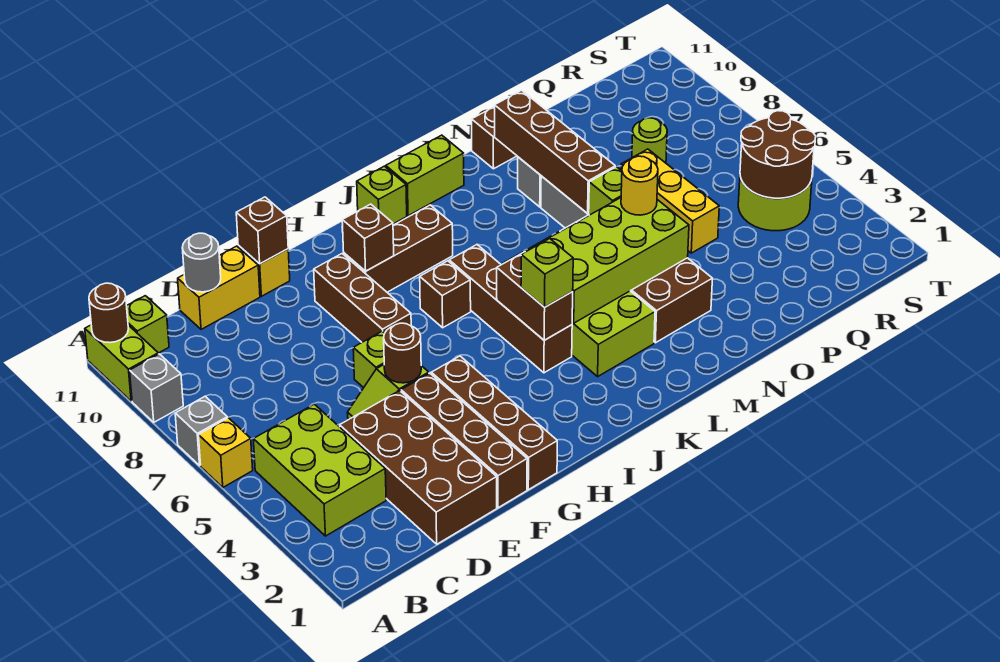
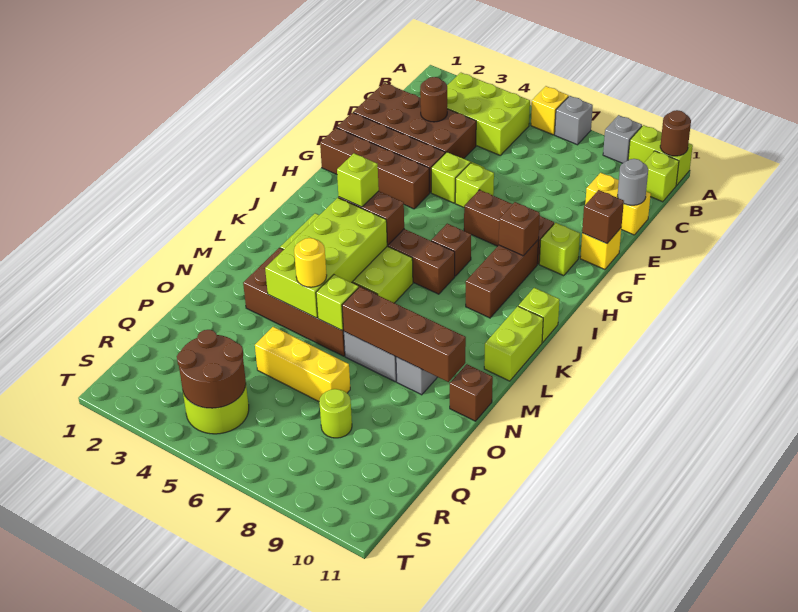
yellow 1x2 brick [178,246,260,329] -> yellow 1x2 brick turned to [585,173,651,235]
brown 1x1 round brick [384,323,421,383] -> brown 1x1 round brick moved to [420,77,447,122]
none -> lime 1x1 brick [539,223,580,276]

